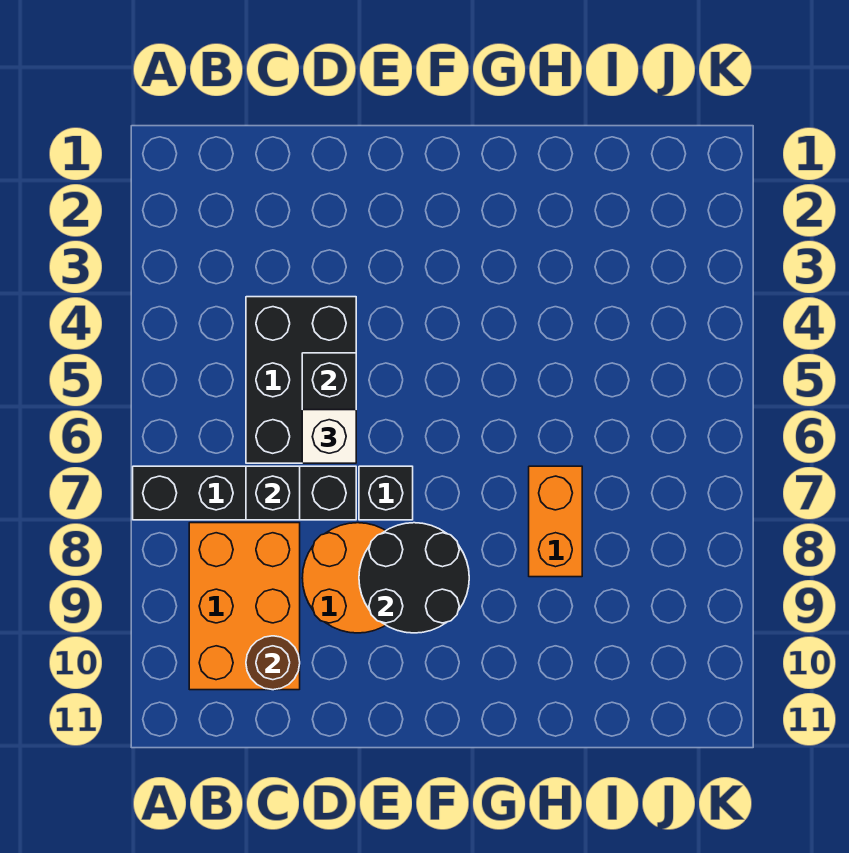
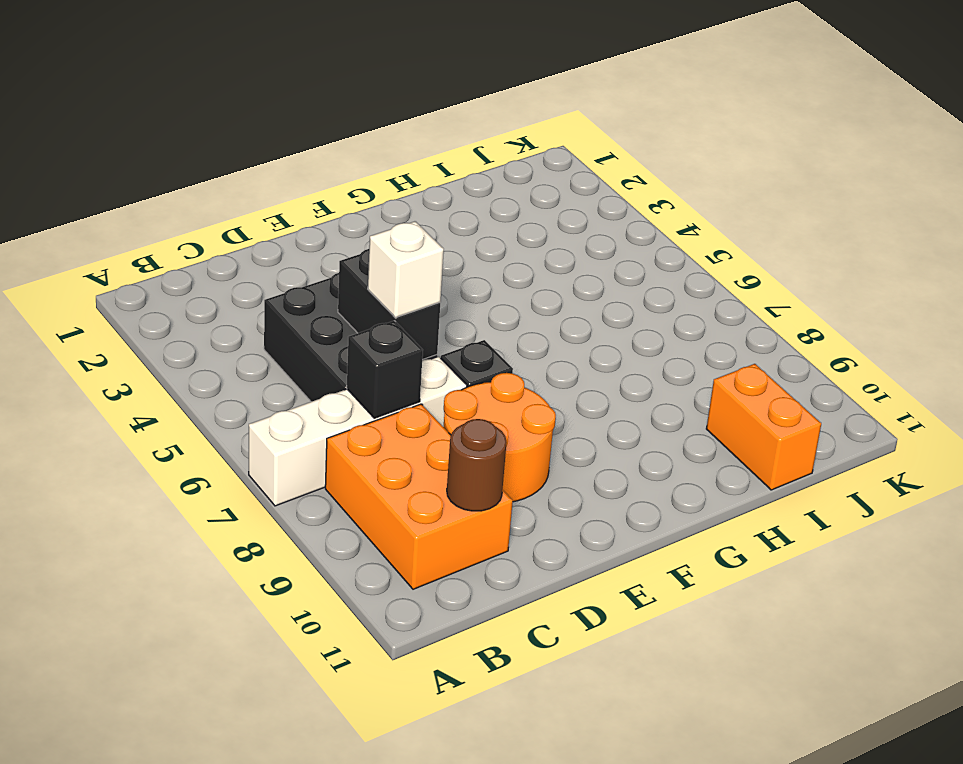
black 1x4 brick [133,466,356,520] -> white 1x4 brick [249,356,467,506]
black 2x2 round brick [359,523,469,633] -> none
orange 1x2 brick [529,466,582,577] -> orange 1x2 brick moved to [706,364,821,490]

